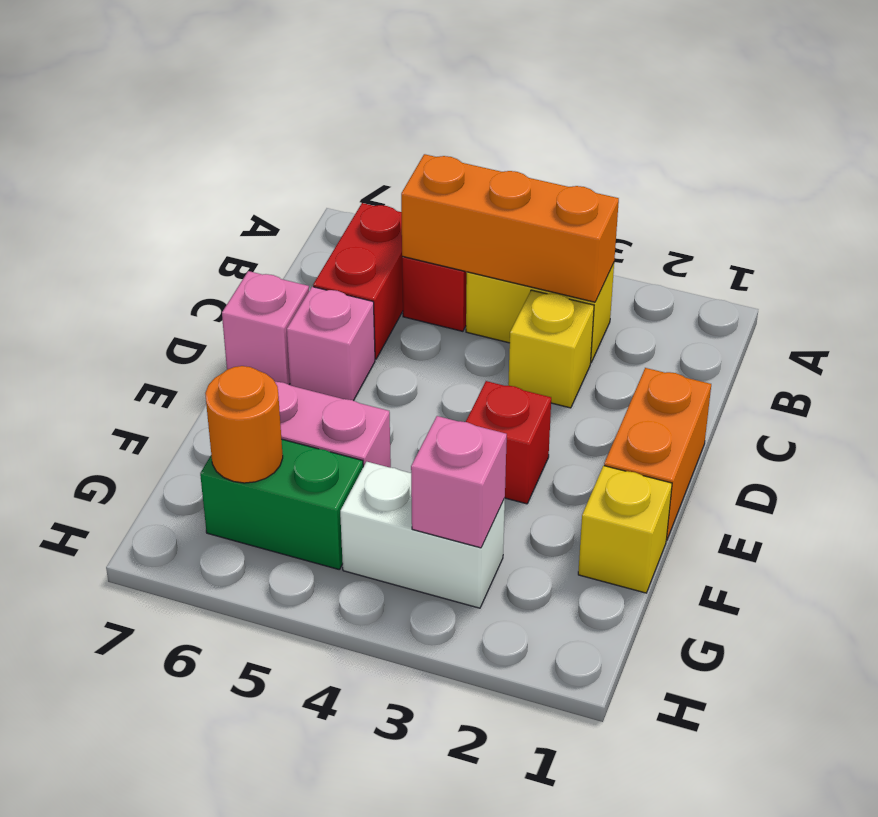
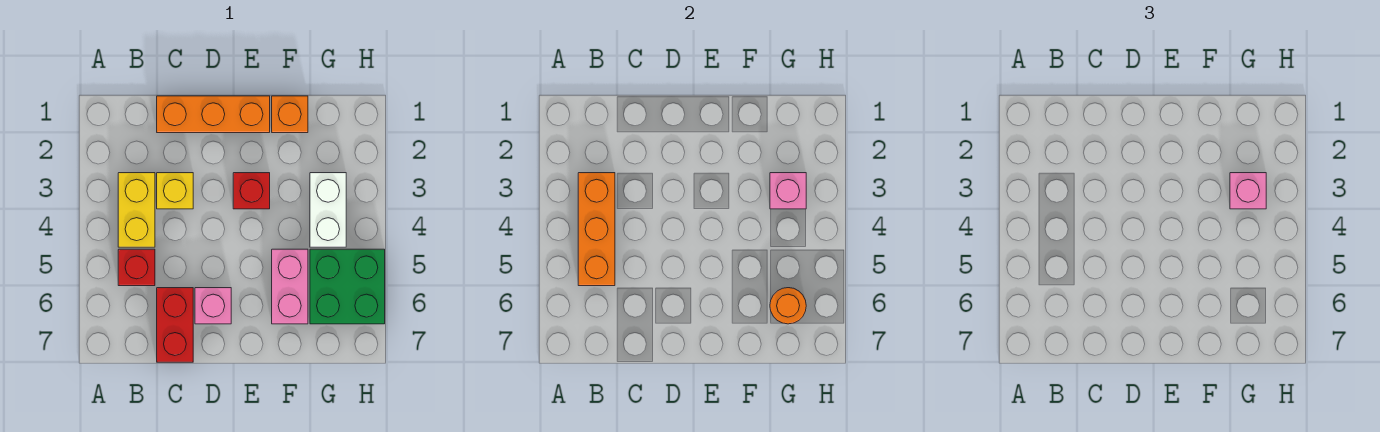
red 1x2 brick [313,203,403,359] -> red 1x2 brick turned to [157,288,193,362]
orange 1x2 brick [604,368,711,540] -> orange 1x3 brick [157,96,270,133]
pink 1x1 brick [222,271,309,385] -> pink 1x1 brick moved to [1230,173,1266,209]
yellow 1x1 brick [578,466,672,593] -> orange 1x1 brick [272,96,308,133]
green 1x2 brick [200,439,363,570] -> green 2x2 brick [310,249,385,324]

